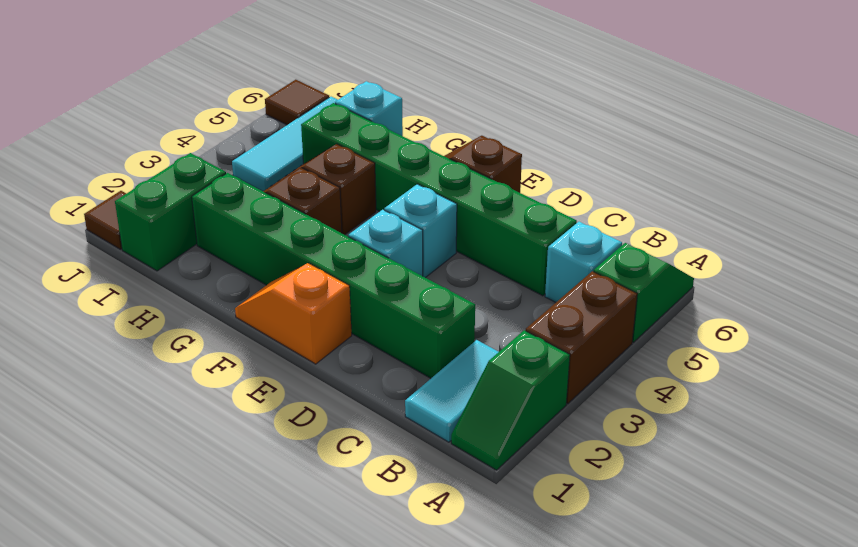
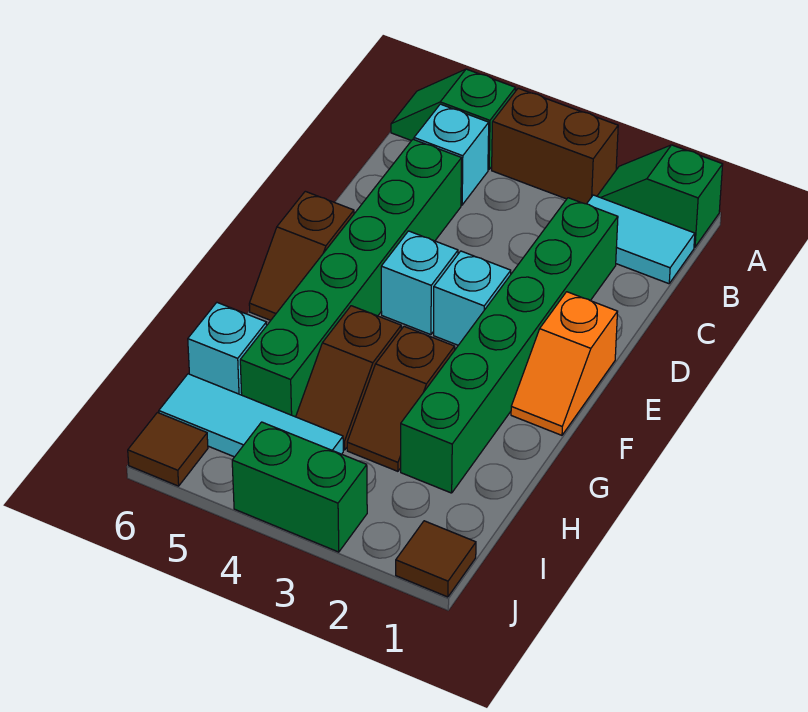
green 1x2 slope [451,330,570,470] -> green 1x2 slope turned to [597,145,723,247]
green 1x2 brick [115,153,226,271] -> green 1x2 brick moved to [232,422,367,552]

